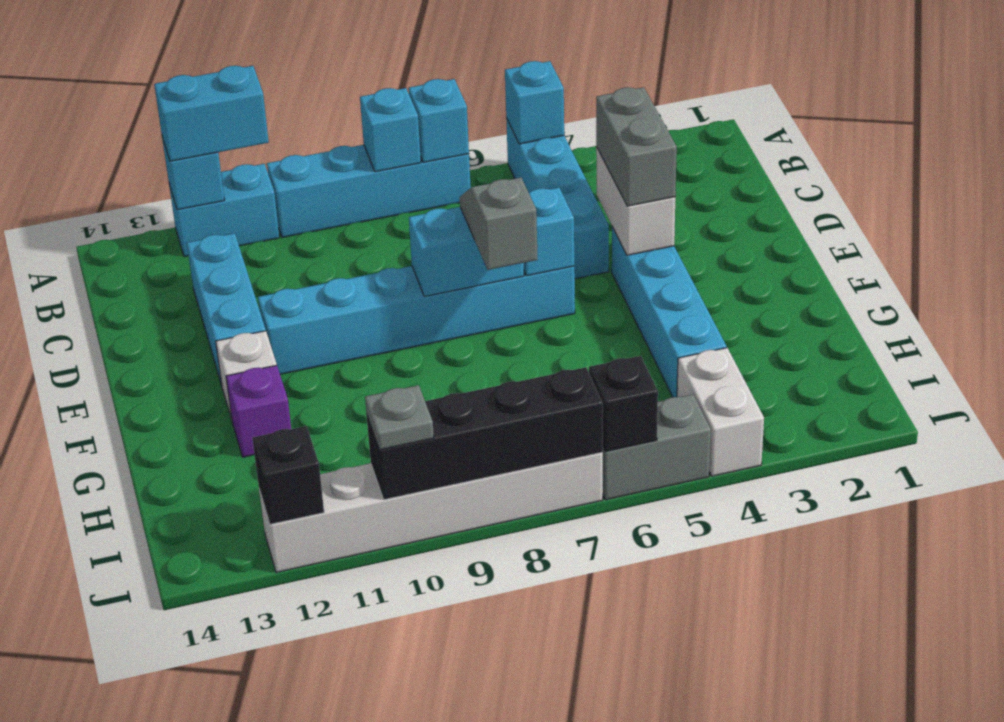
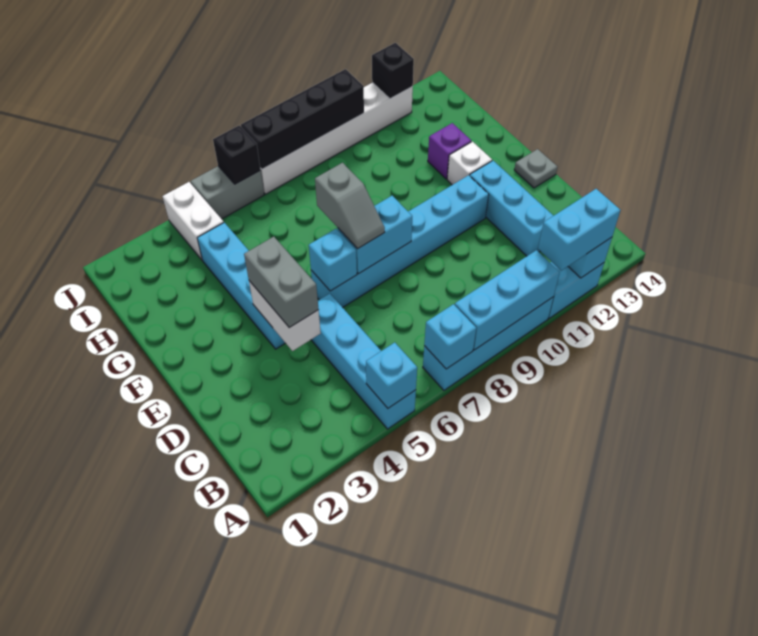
cyan 1x1 brick [360,88,421,172] -> cyan 1x3 brick [455,250,560,350]
grey 1x1 plate [365,385,434,450] -> grey 1x1 plate moved to [514,149,557,188]

